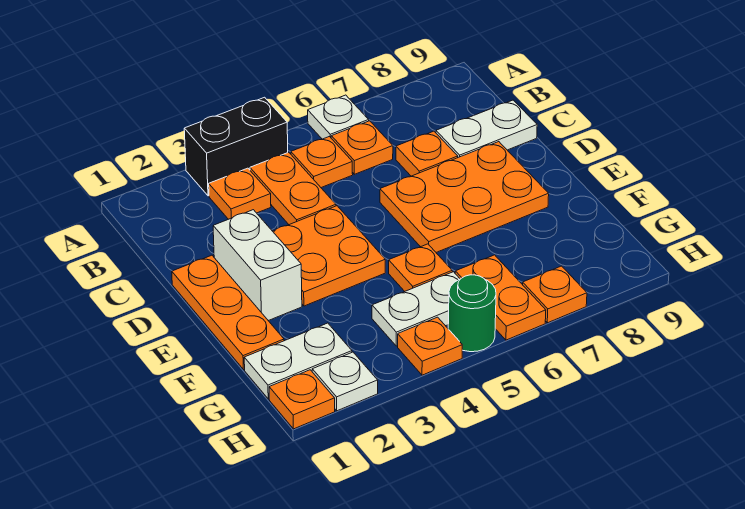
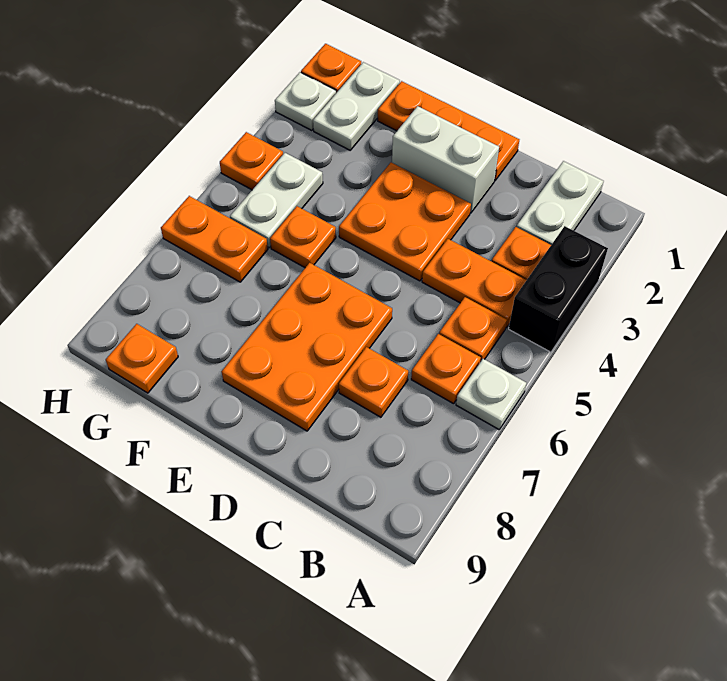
white 1x2 plate [436,100,537,157] -> white 1x2 plate moved to [517,161,604,245]
green 1x1 round brick [448,275,496,352] -> none
orange 1x1 plate [523,266,587,323] -> orange 1x1 plate moved to [106,324,178,393]

